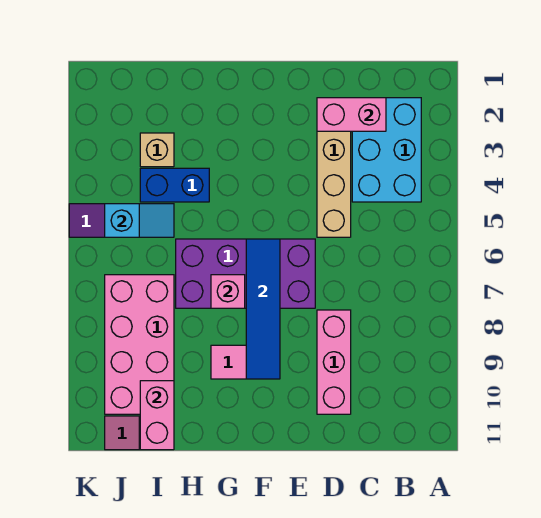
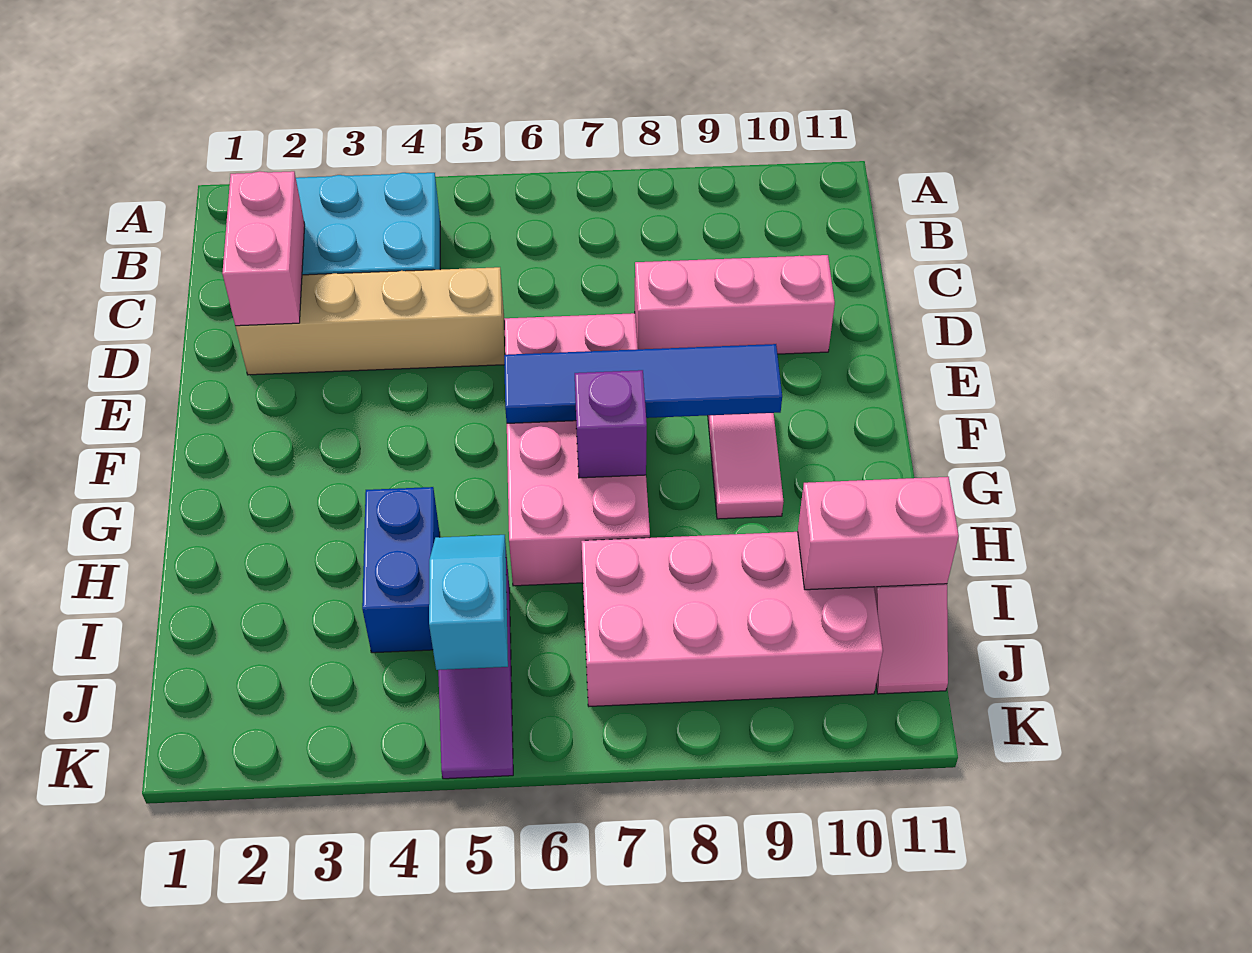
purple 2x4 brick [176,239,315,308] -> pink 2x4 brick [505,313,650,586]
pink 1x1 brick [211,275,245,308] -> purple 1x1 brick [575,370,647,478]
tan 1x1 brick [140,133,174,167] -> none

